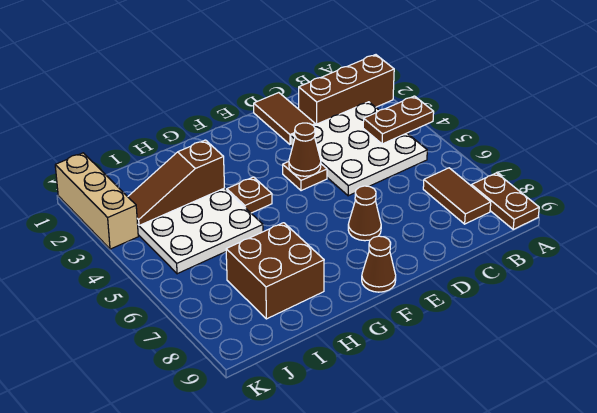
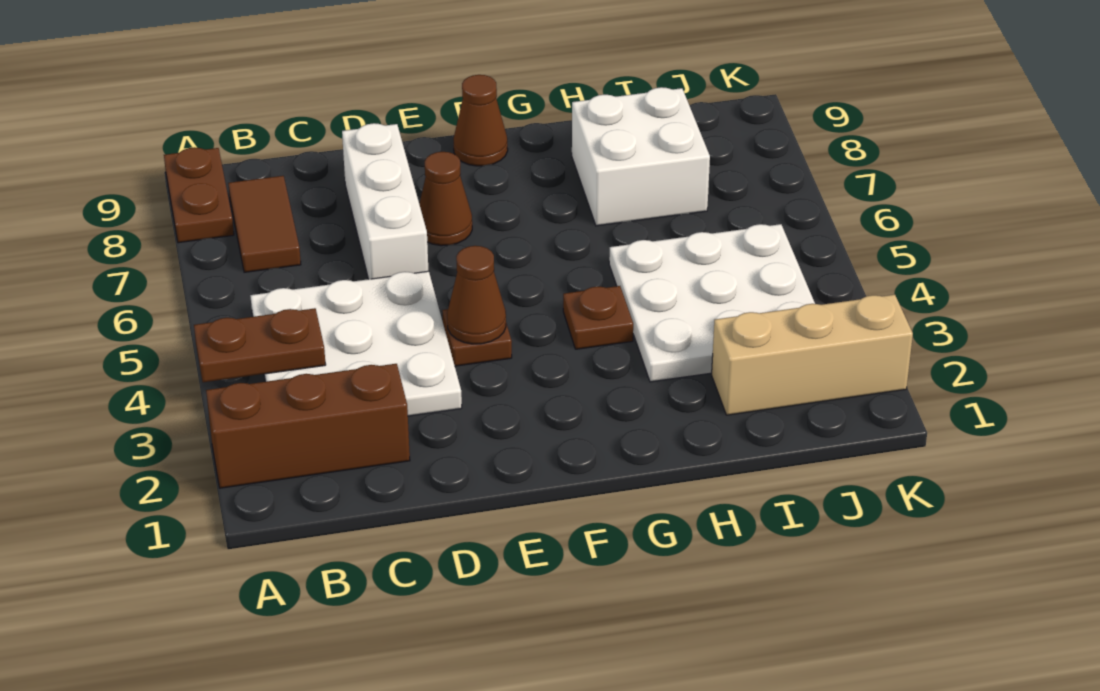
brown 1x2 tile [254,93,315,144] -> none
none -> white 1x3 brick [342,123,428,279]
brown 1x3 slope [128,140,225,225] -> none
brown 2x2 brick [226,223,324,319] -> white 2x2 brick [572,87,710,226]
tan 1x3 brick [55,153,138,249] -> tan 1x3 brick turned to [712,295,913,415]

